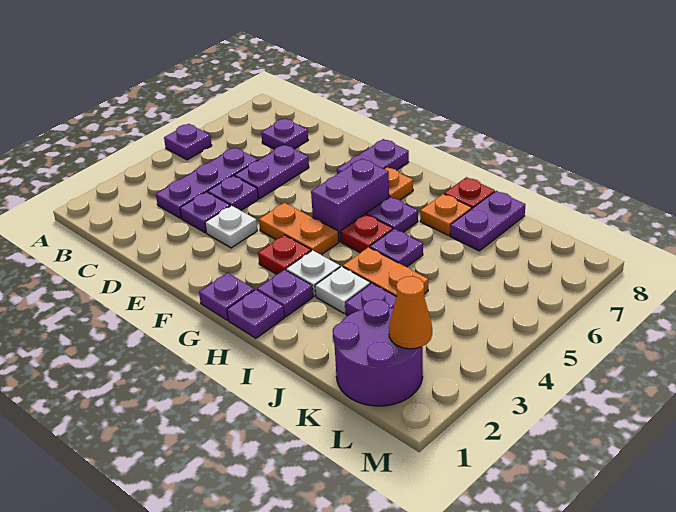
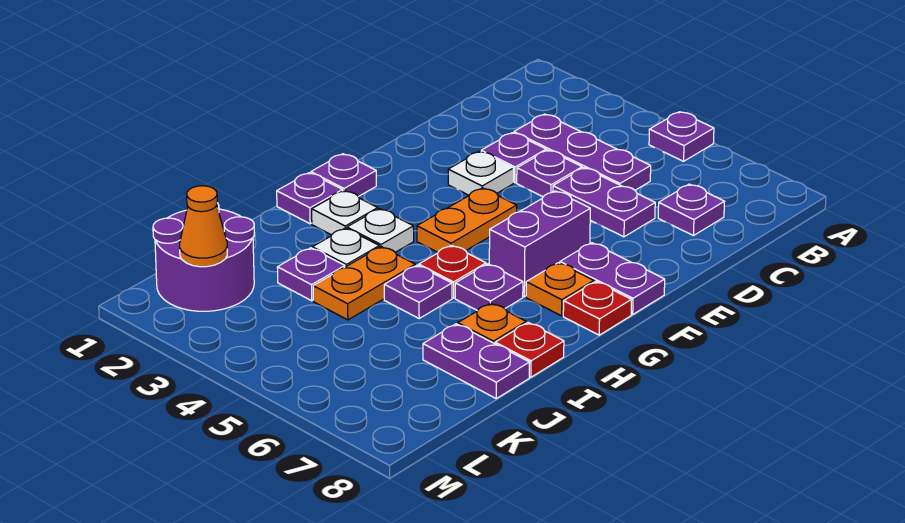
red 1x1 plate [258,235,311,274] -> red 1x1 plate moved to [563,281,631,335]
purple 1x2 brick [311,158,389,242] -> purple 1x2 brick turned to [489,191,590,297]
purple 1x1 plate [257,269,313,317] -> white 1x1 plate [312,191,378,235]

